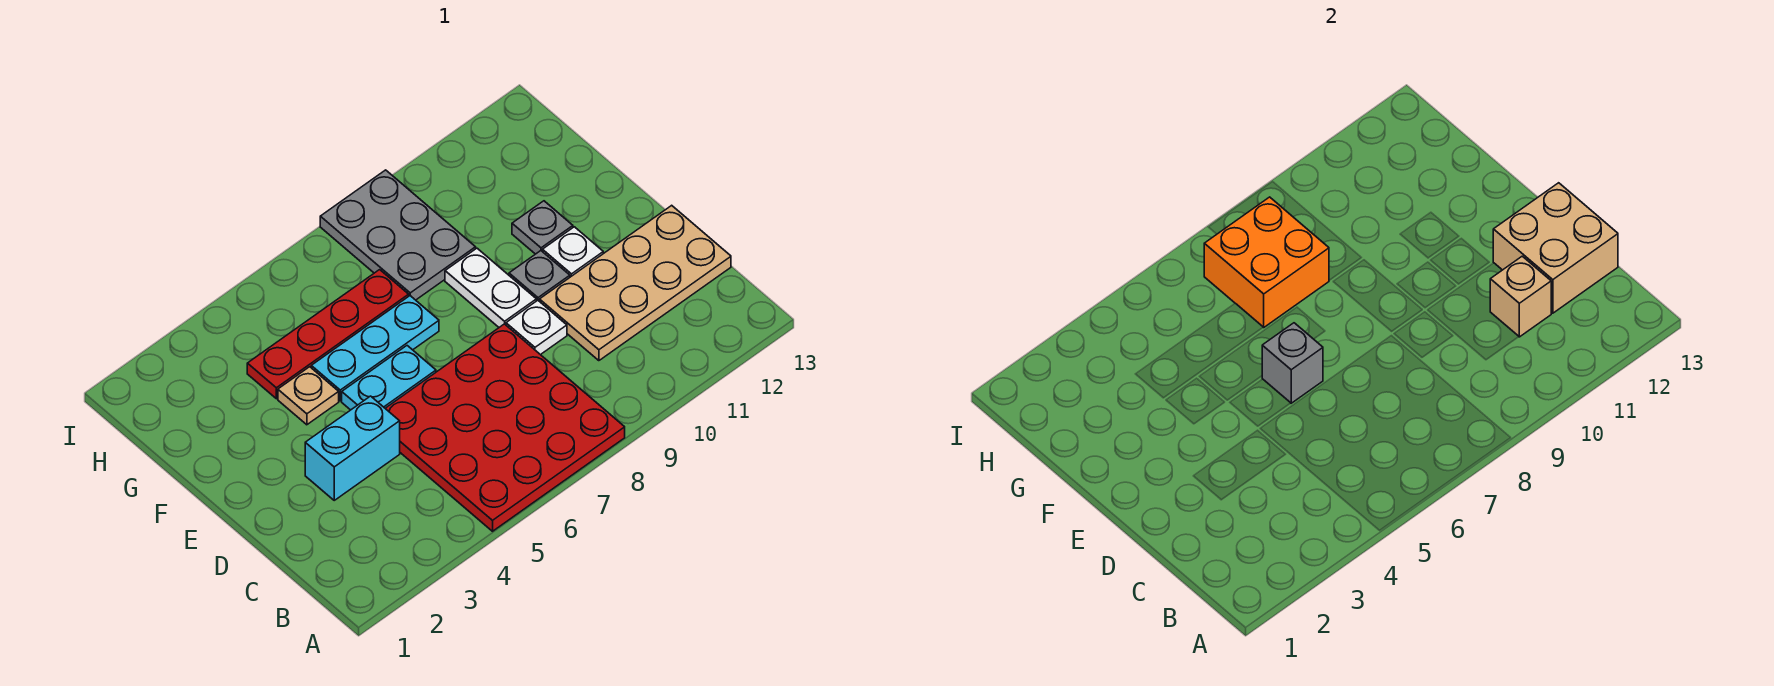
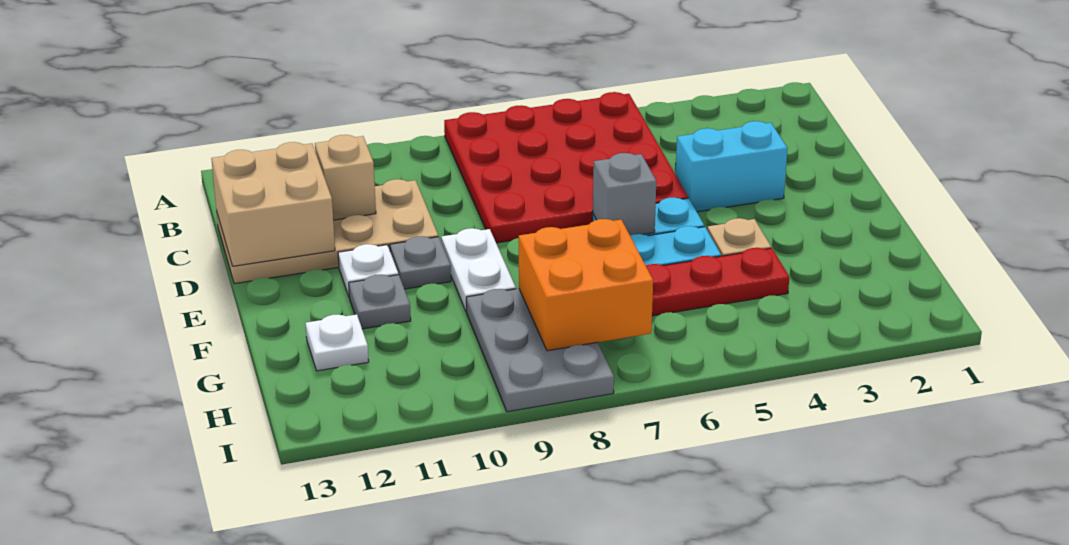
white 1x1 plate [506,300,567,355] -> white 1x1 plate moved to [306,314,369,371]

